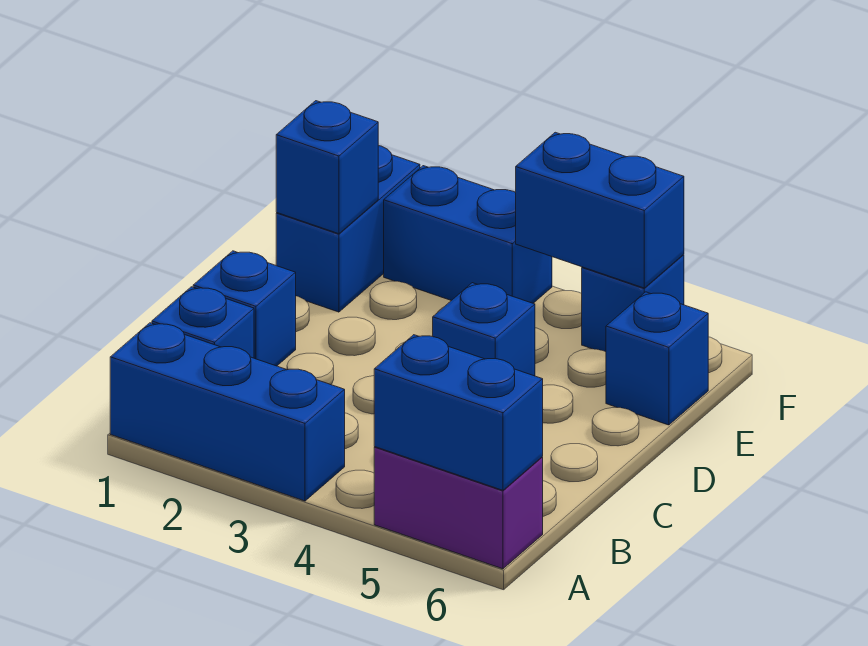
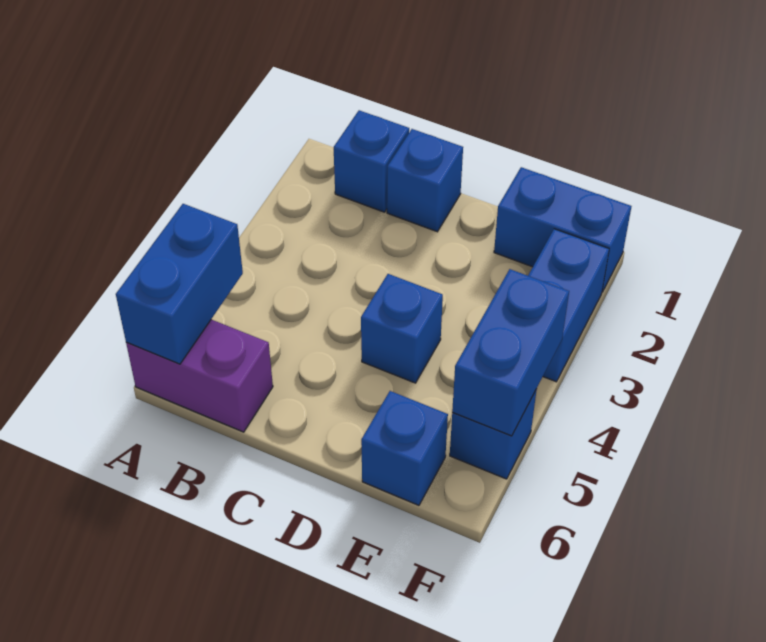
blue 1x3 brick [110,323,345,501] -> none
purple 1x2 brick [374,447,543,569] -> purple 1x2 brick turned to [126,320,273,432]
blue 1x1 brick [276,101,378,234] -> none

